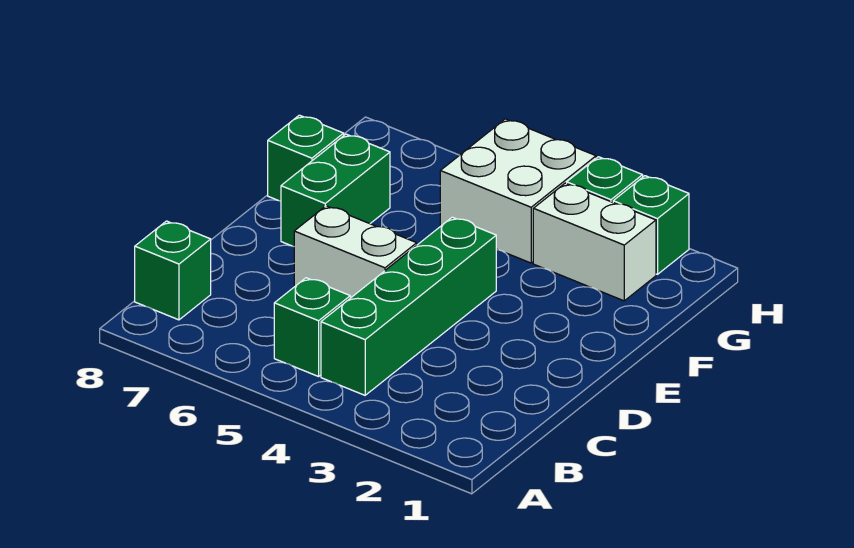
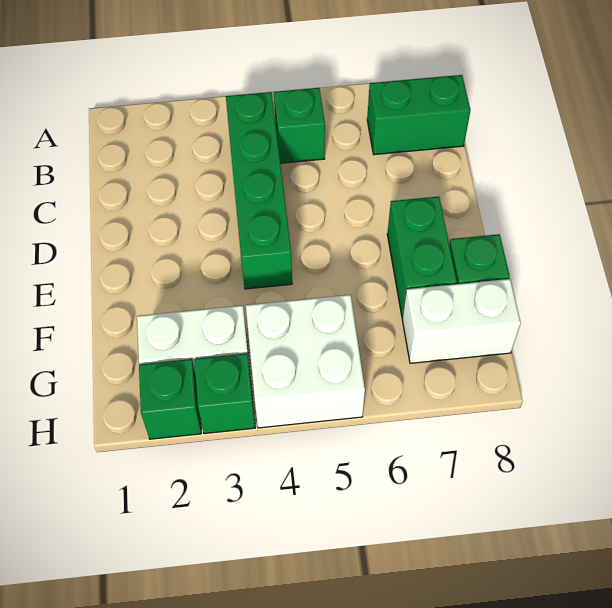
green 1x1 brick [135,221,211,320] -> green 1x2 brick [367,75,470,155]
white 1x2 brick [294,206,417,298] -> white 1x2 brick moved to [402,279,521,363]

